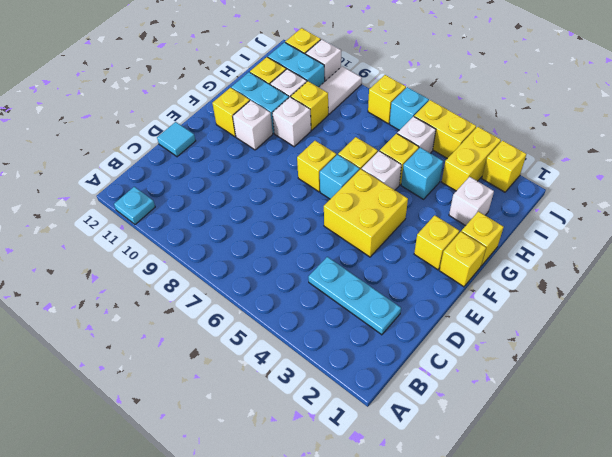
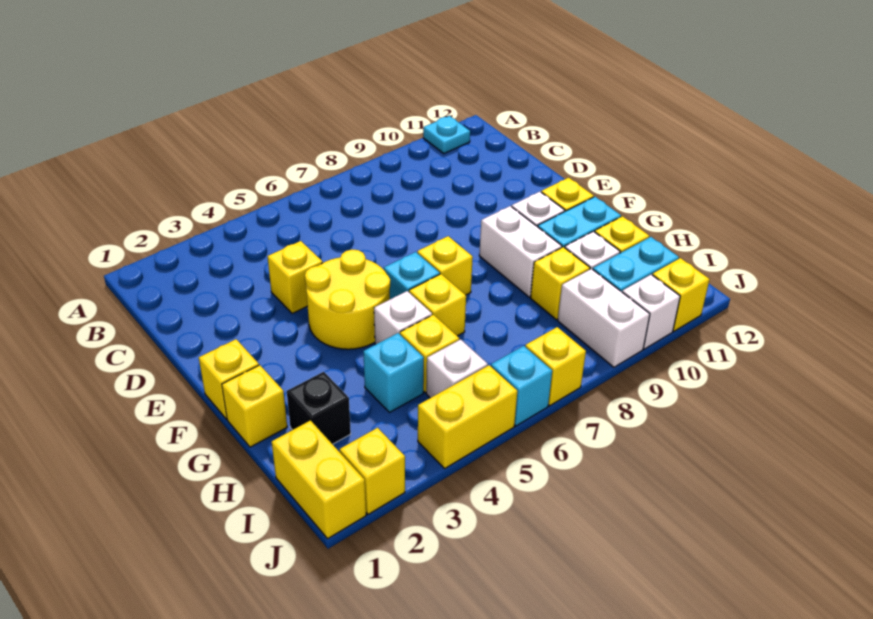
cyan 1x3 plate [308,257,401,335] -> none
cyan 1x1 tile [157,122,196,157] -> none
yellow 2x2 brick [324,169,408,257] -> yellow 2x2 round brick [305,250,390,349]
yellow 1x1 brick [414,215,459,270] -> yellow 1x1 brick moved to [267,241,323,313]
white 1x1 brick [273,97,311,147] -> white 1x2 brick [479,206,562,297]
white 1x1 brick [449,177,494,226] -> black 1x1 brick [287,372,351,444]
yellow 1x2 brick [442,127,501,191] -> yellow 1x2 brick moved to [272,420,366,539]
white 1x2 tile [319,66,362,114] -> white 1x2 brick [558,269,650,367]

